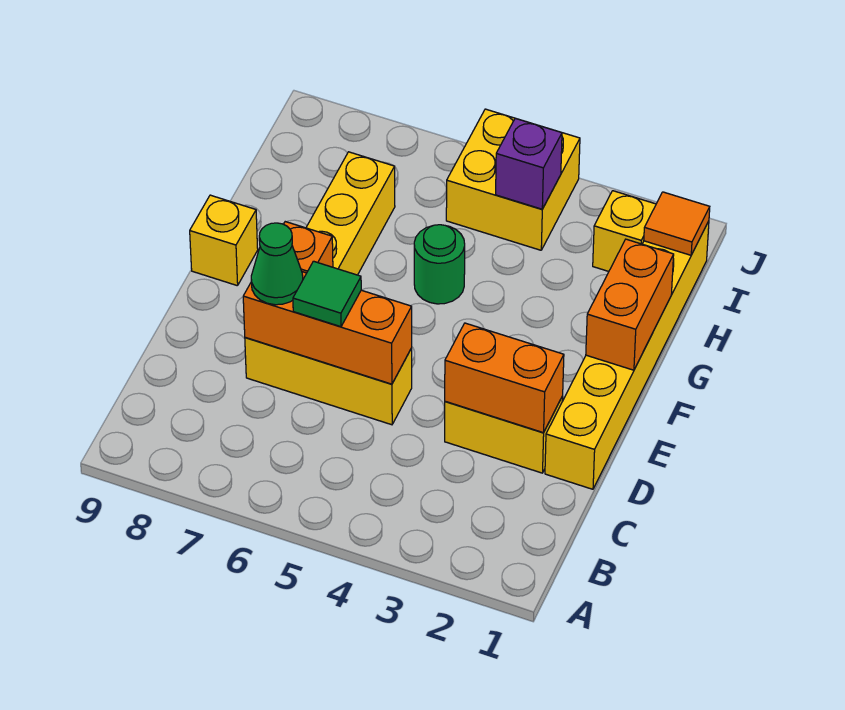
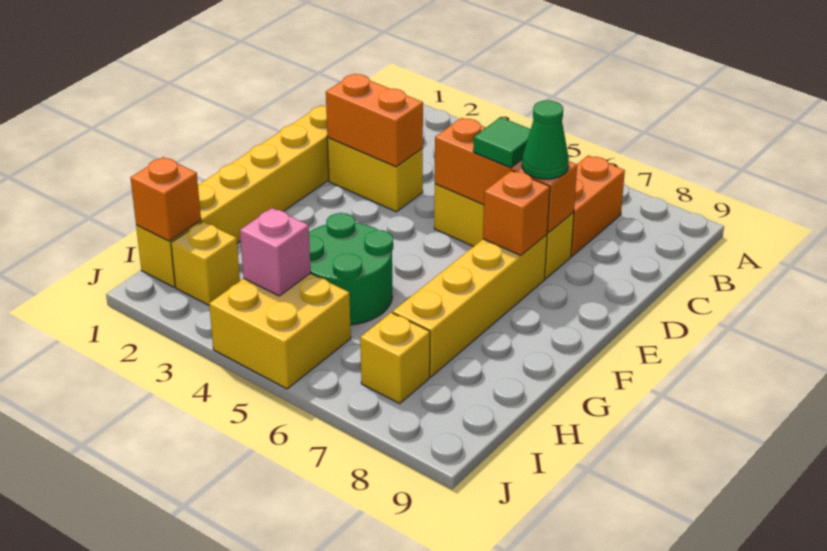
orange 1x2 brick [586,239,674,370] -> orange 1x2 brick moved to [571,156,625,256]
yellow 1x1 brick [190,195,258,286] -> yellow 1x1 brick moved to [360,313,430,404]
green 1x1 round brick [414,225,465,304] -> green 2x2 round brick [309,213,393,325]
orange 1x1 tile [644,192,710,255] -> orange 1x1 brick [131,157,201,241]
purple 1x1 brick [496,118,562,209] -> pink 1x1 brick [240,208,311,296]

